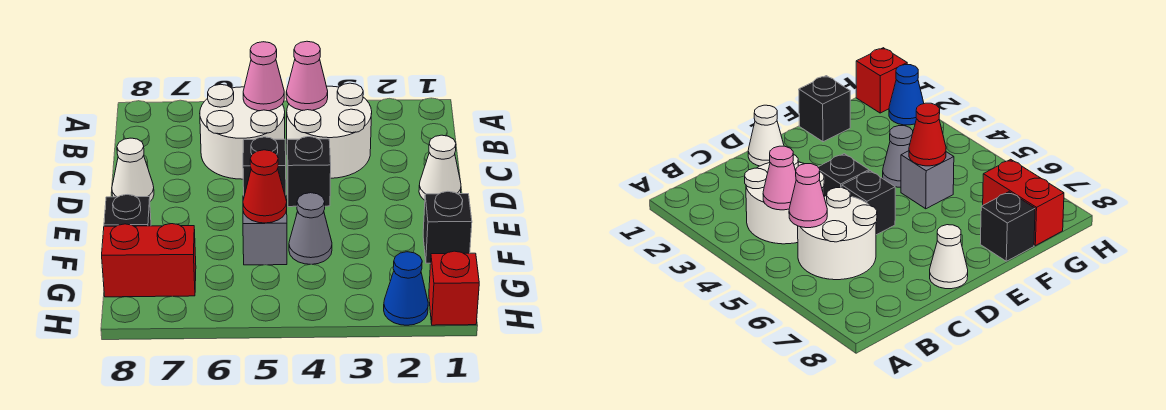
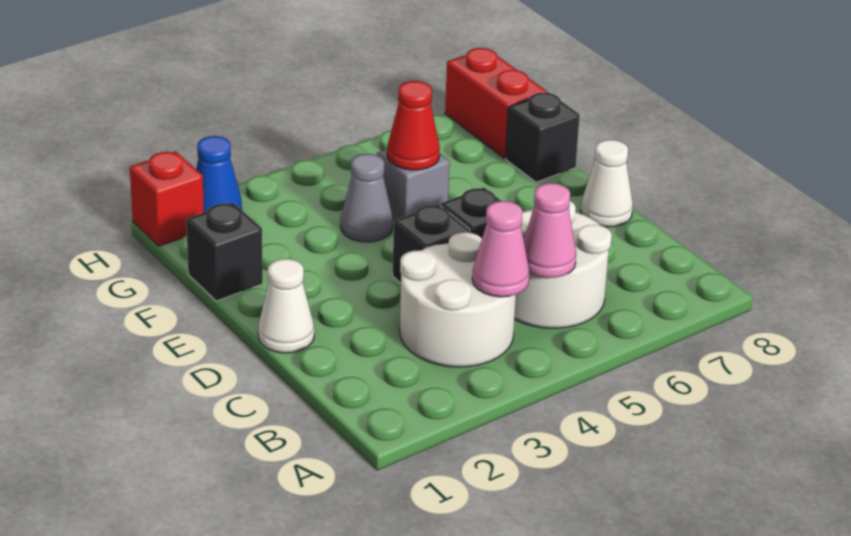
red 1x2 brick [102,224,196,297] -> red 1x2 brick turned to [445,48,547,158]

